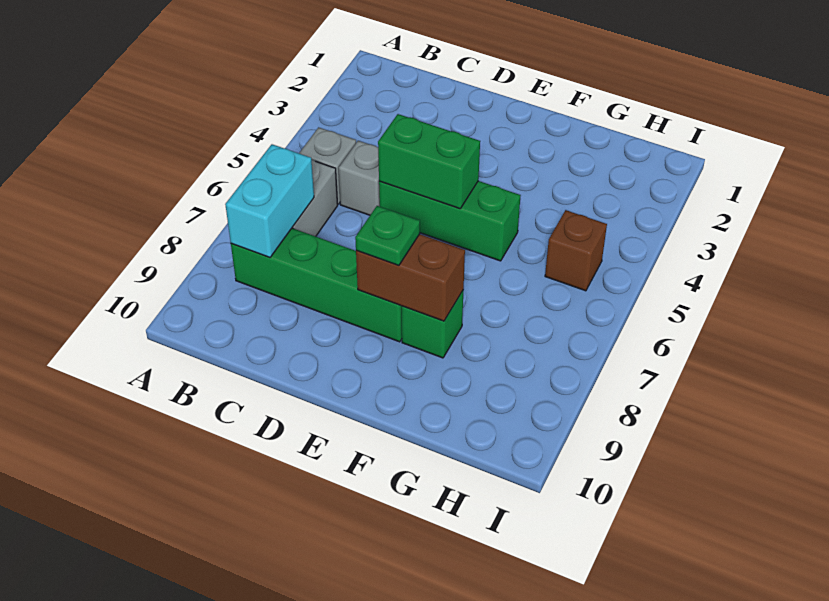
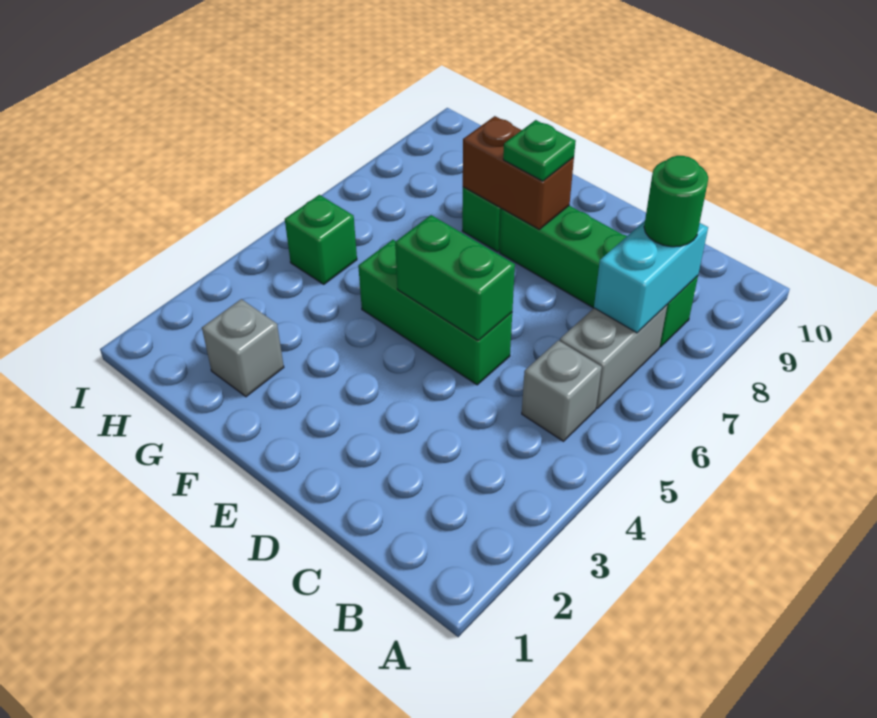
none -> green 1x1 round brick [644,156,708,247]
grey 1x1 brick [339,141,380,215] -> grey 1x1 brick moved to [202,299,284,397]
brown 1x1 brick [545,210,607,291] -> green 1x1 brick [285,195,357,284]

